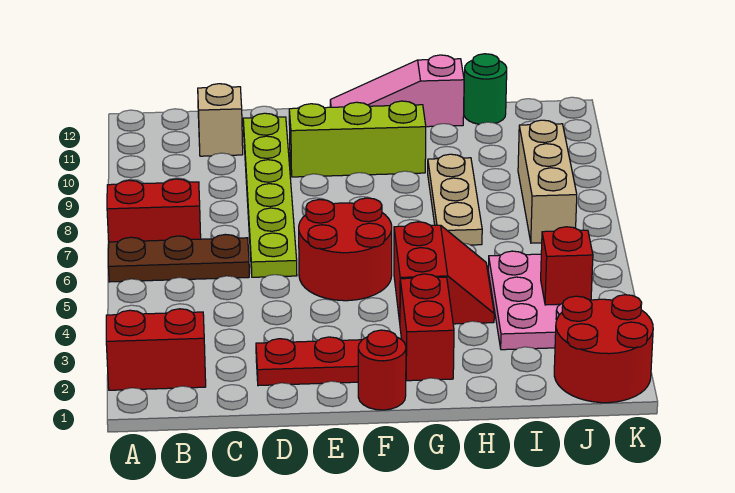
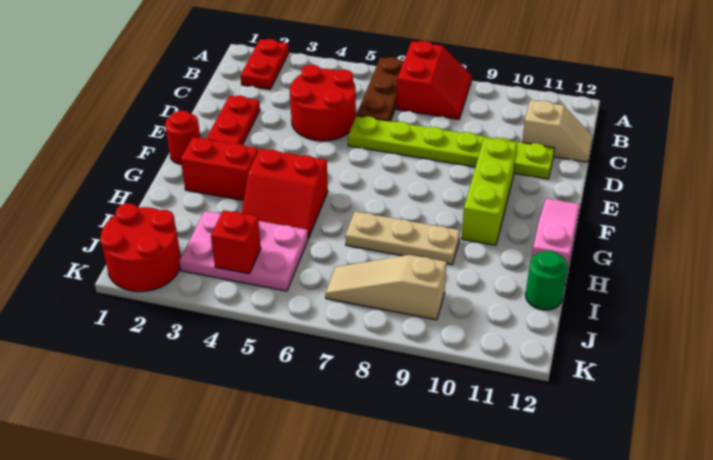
red 1x2 brick [106,309,206,390] -> red 1x2 plate [241,39,289,89]
red 2x2 round brick [299,198,392,301] -> red 2x2 round brick moved to [290,65,356,141]
tan 1x3 brick [518,120,577,243] -> tan 1x3 slope [325,255,447,320]

